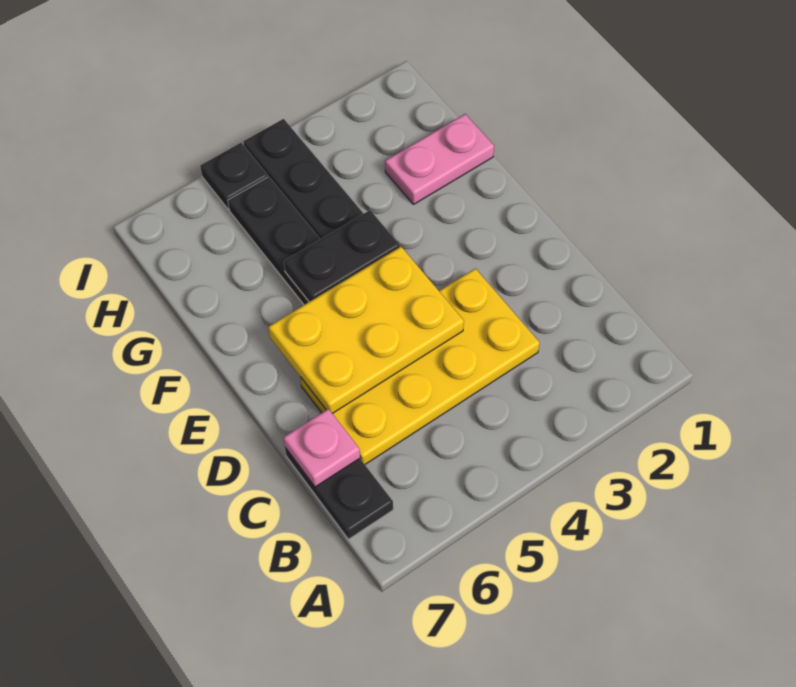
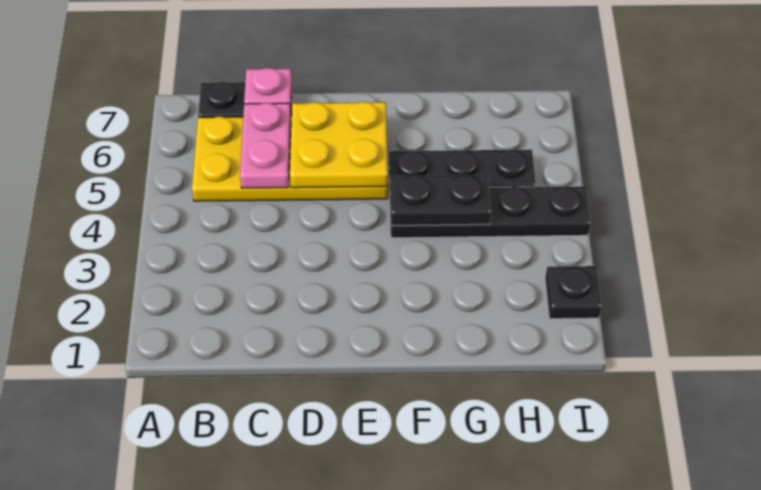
yellow 2x4 plate [300,268,540,464] -> yellow 2x4 plate turned to [192,116,388,201]
yellow 2x3 plate [268,247,464,414] -> yellow 2x2 plate [290,102,388,188]
black 1x2 plate [284,210,400,302] -> black 1x2 plate turned to [390,175,491,225]
pink 1x2 plate [385,114,494,204] -> pink 1x2 plate moved to [240,103,291,188]
black 1x1 plate [200,143,268,209] -> black 1x1 plate moved to [545,266,602,319]

